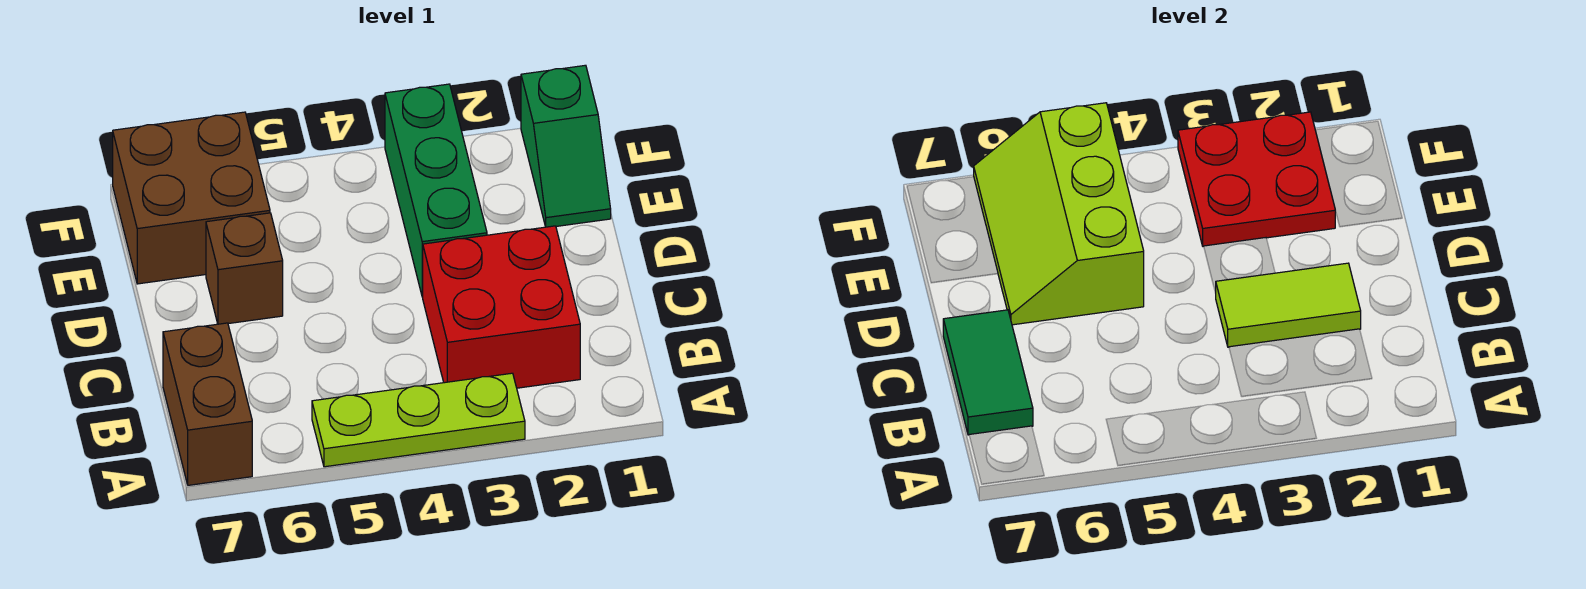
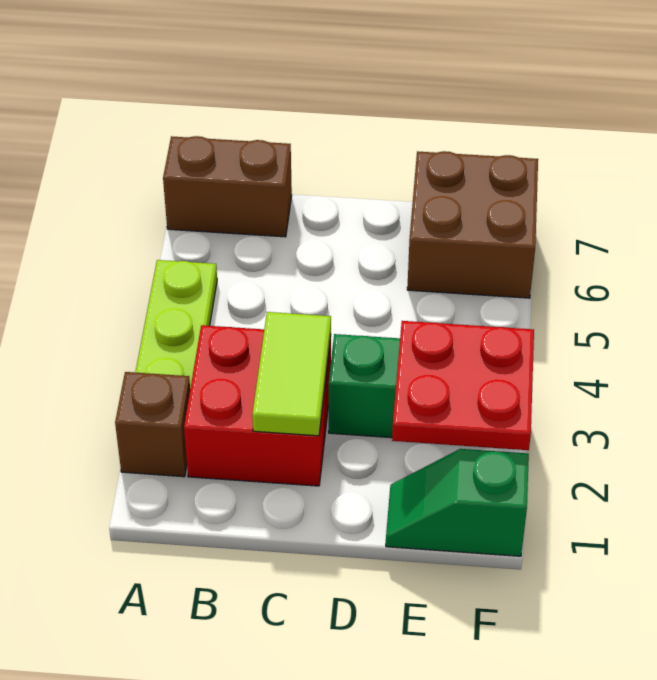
green 1x2 tile [943,310,1033,435] -> none
lime 2x3 slope [974,103,1144,325] -> none
brown 1x1 brick [206,213,283,324] -> brown 1x1 brick moved to [115,372,190,477]

